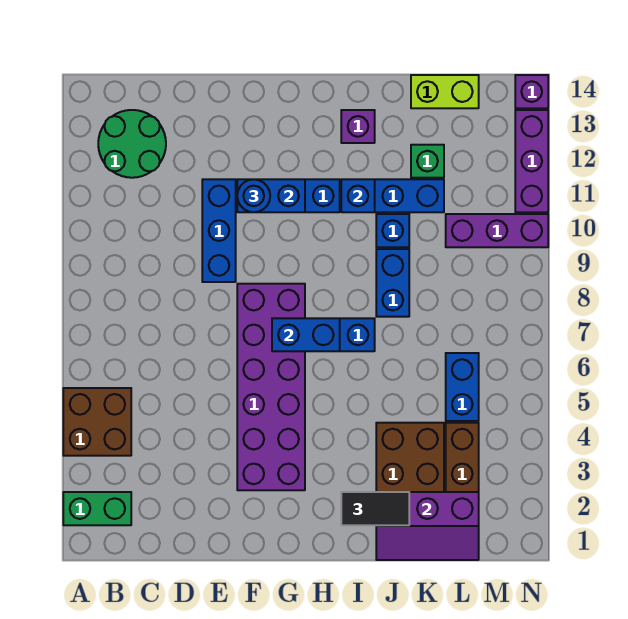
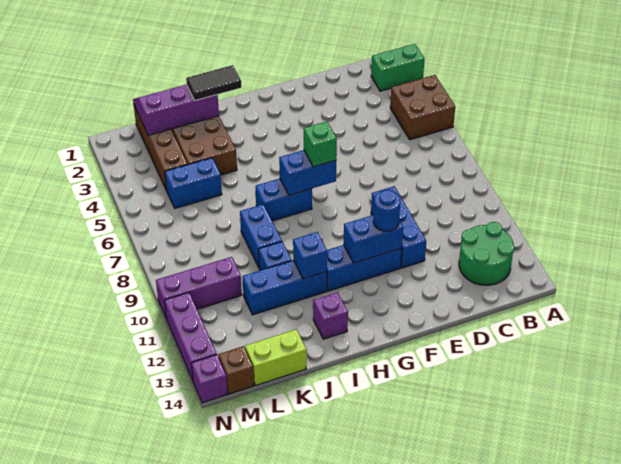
purple 2x6 brick [237,284,305,490] -> none
green 1x1 brick [411,145,444,178] -> green 1x1 brick moved to [304,122,337,167]
blue 1x2 brick [446,353,479,421] -> blue 1x2 brick turned to [165,158,222,208]
none -> brown 1x1 brick [218,346,254,394]

